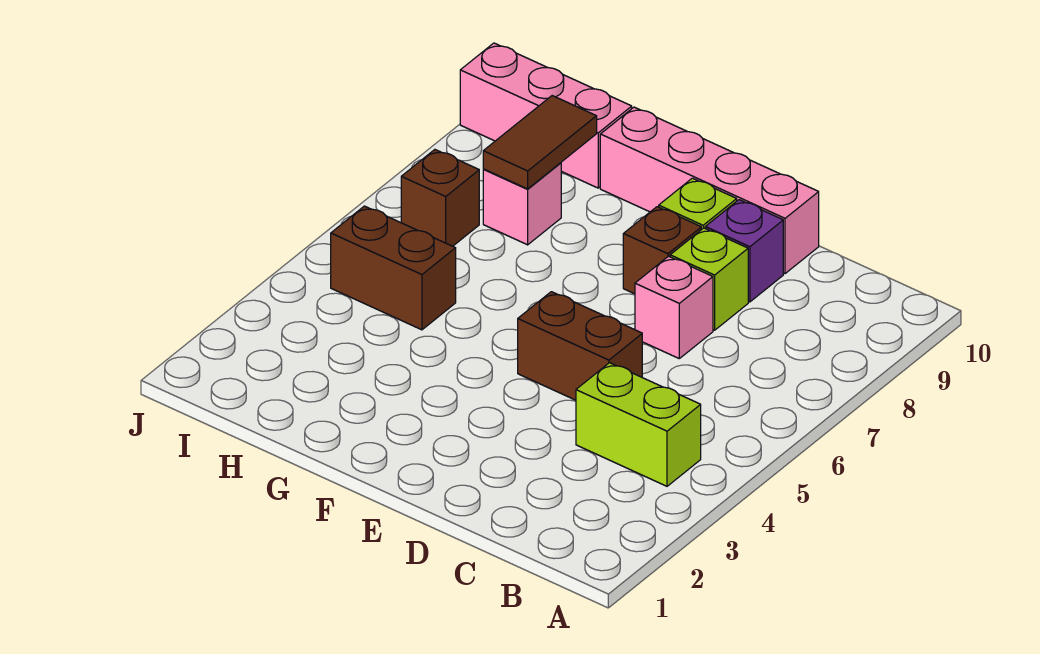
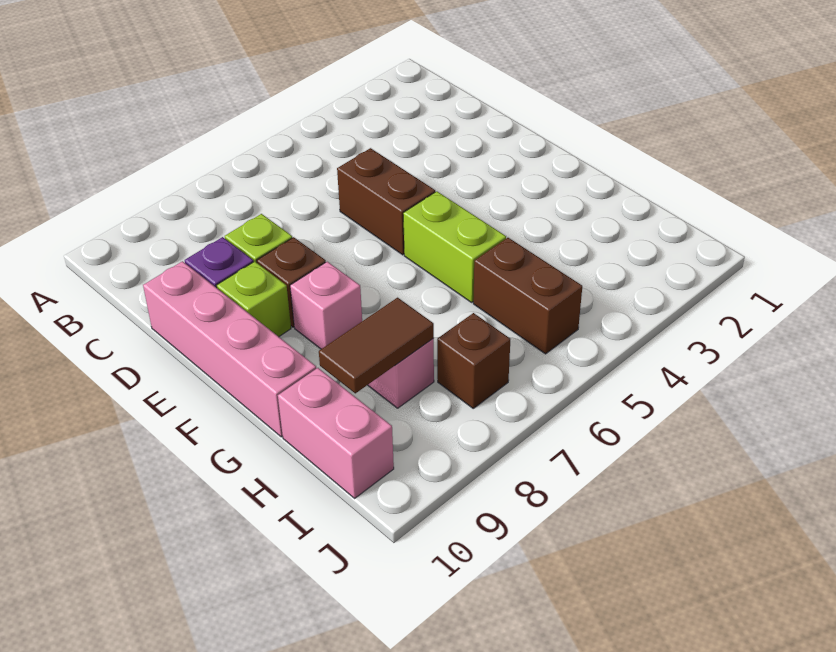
lime 1x2 brick [576,363,701,486] -> lime 1x2 brick moved to [403,191,506,302]
pink 1x1 brick [635,256,713,358] -> pink 1x1 brick moved to [290,262,362,349]
pink 1x3 brick [460,43,632,188] -> pink 1x2 brick [278,368,394,498]

